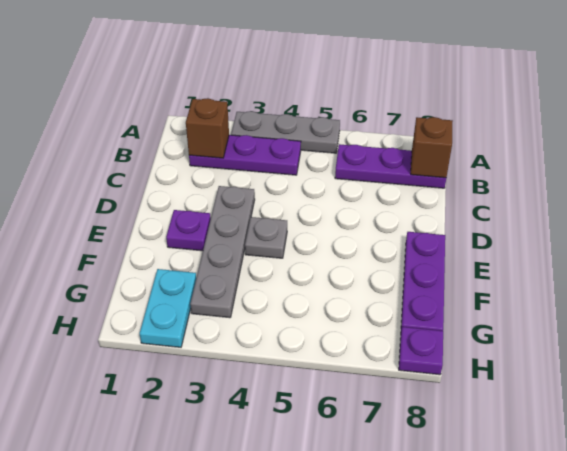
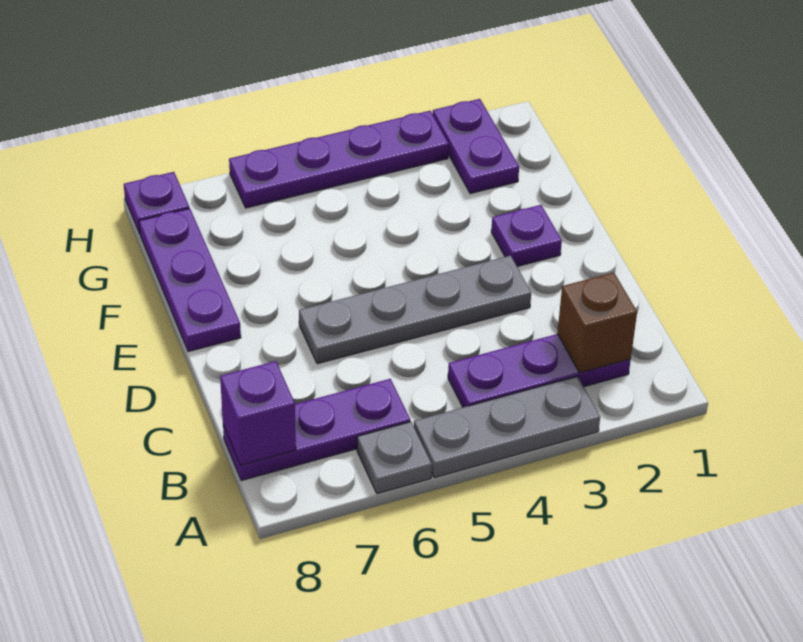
brown 1x1 brick [411,117,453,178] -> purple 1x1 brick [220,361,296,465]
grey 1x4 plate [190,186,255,318] -> grey 1x4 plate turned to [299,256,531,364]
grey 1x1 plate [245,217,287,258] -> grey 1x1 plate moved to [357,422,432,494]
cyan 1x2 plate [140,269,196,347] -> purple 1x2 plate [433,99,519,194]
none -> purple 1x4 plate [229,111,449,208]

